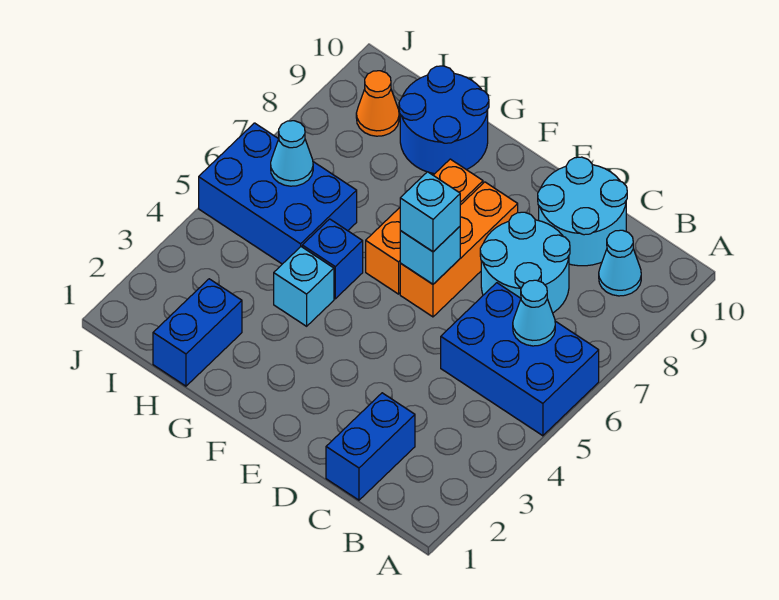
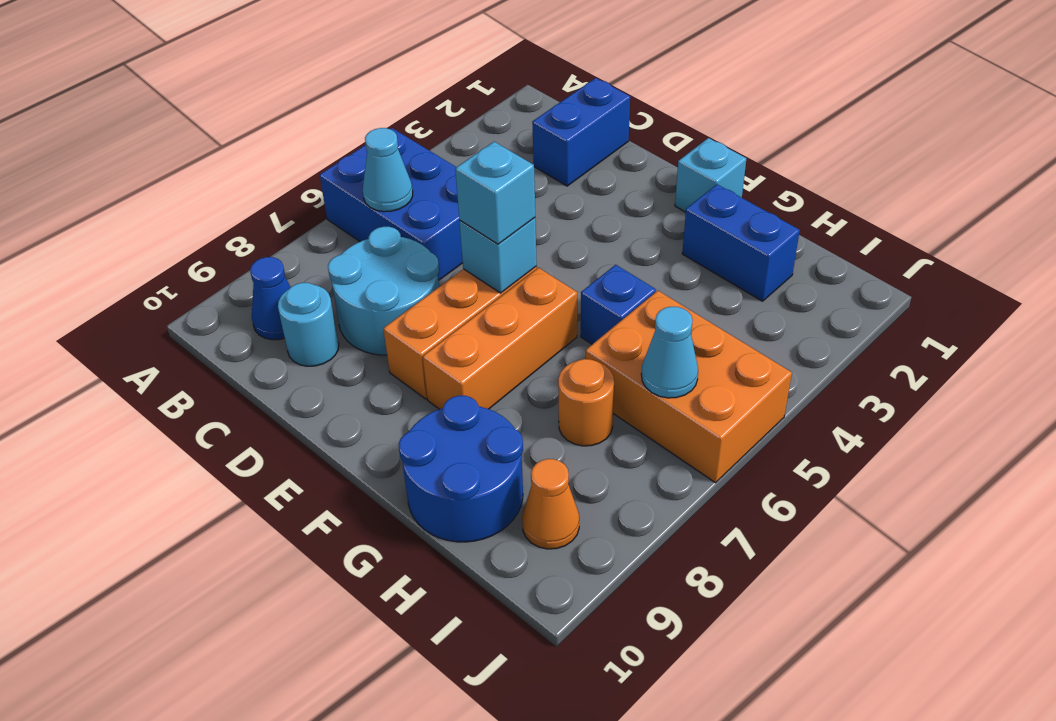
cyan 1x1 cone [599,230,641,296] -> blue 1x1 cone [250,257,291,340]
cyan 2x2 round brick [538,157,627,266] -> cyan 1x1 round brick [278,283,339,366]
cyan 1x1 brick [274,247,334,326] -> cyan 1x1 brick moved to [675,138,746,212]
blue 1x2 brick [153,279,242,386] -> blue 1x2 brick turned to [682,184,800,301]
blue 2x3 brick [199,123,357,264] -> orange 2x3 brick [586,291,792,483]
none -> orange 1x1 round brick [558,359,614,446]

